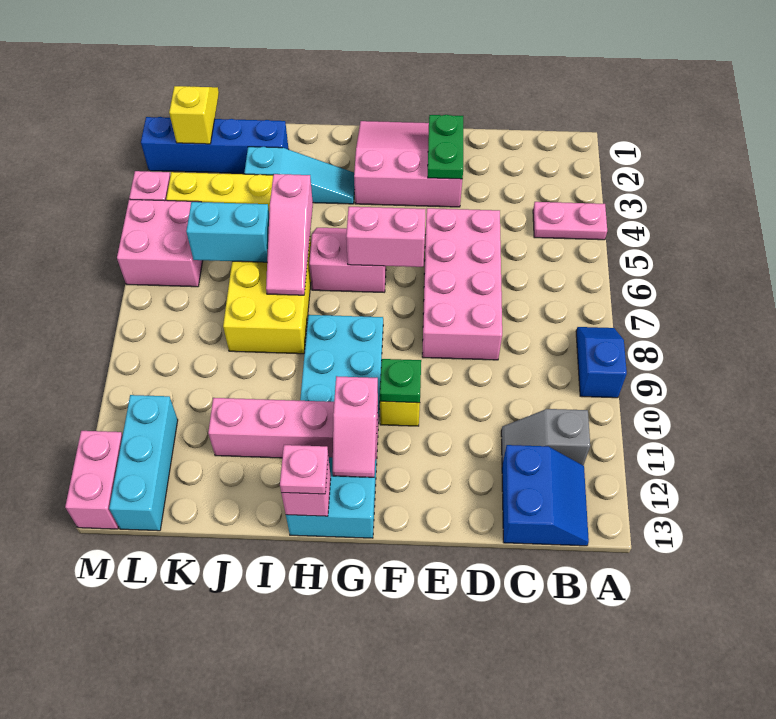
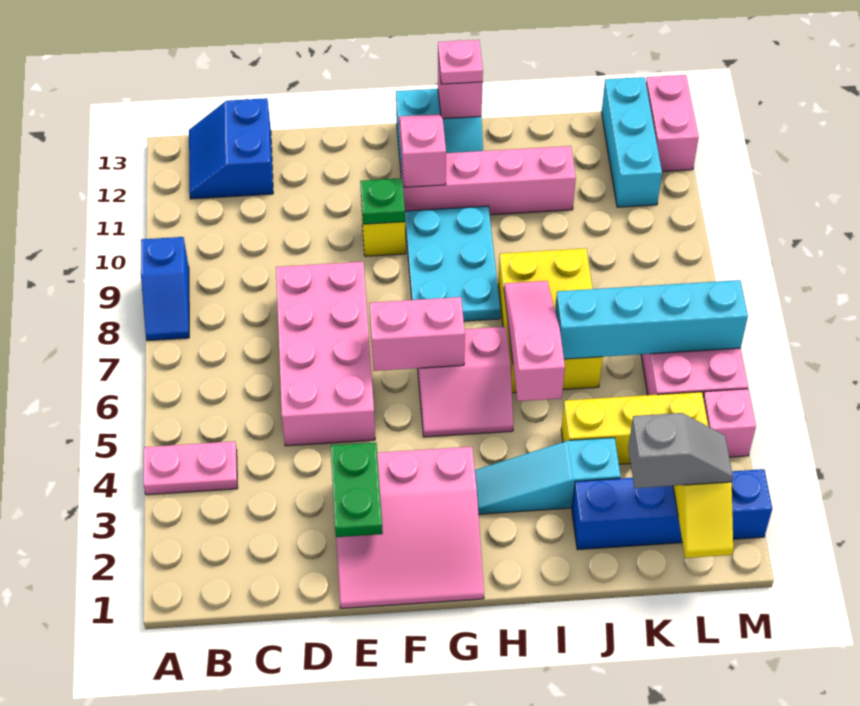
grey 1x2 slope [501,409,590,466] -> grey 1x2 slope moved to [628,413,733,488]
cyan 1x2 brick [186,202,269,262] -> cyan 1x4 brick [555,280,748,359]

